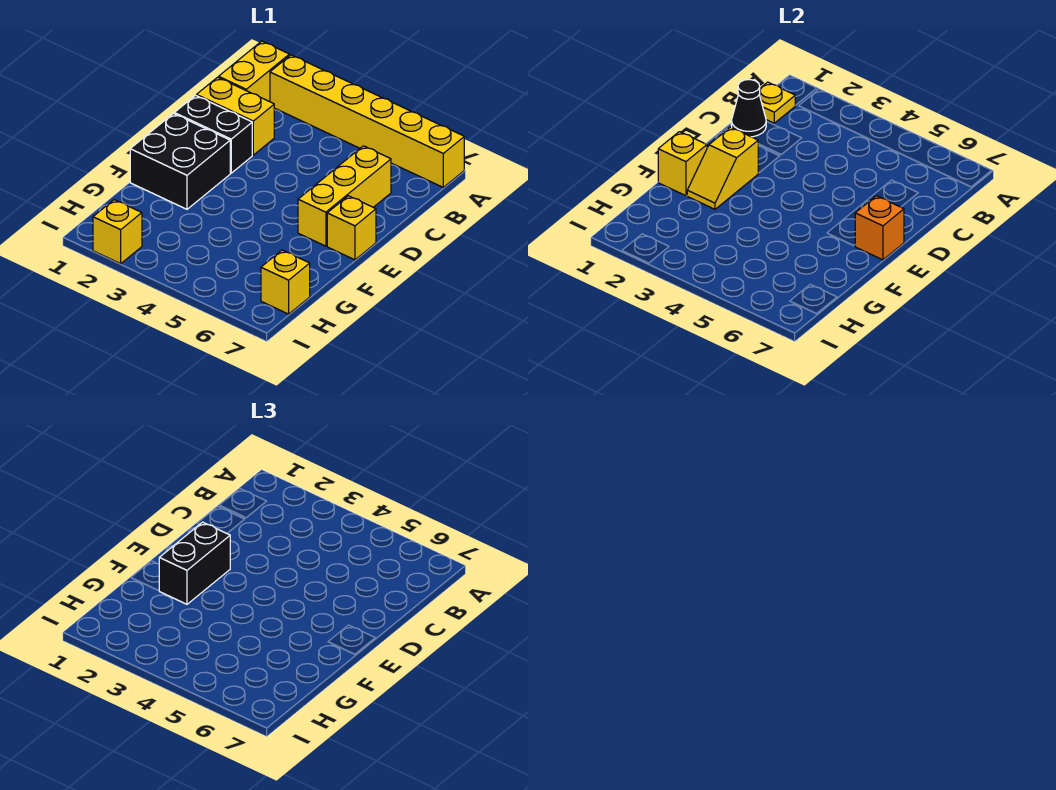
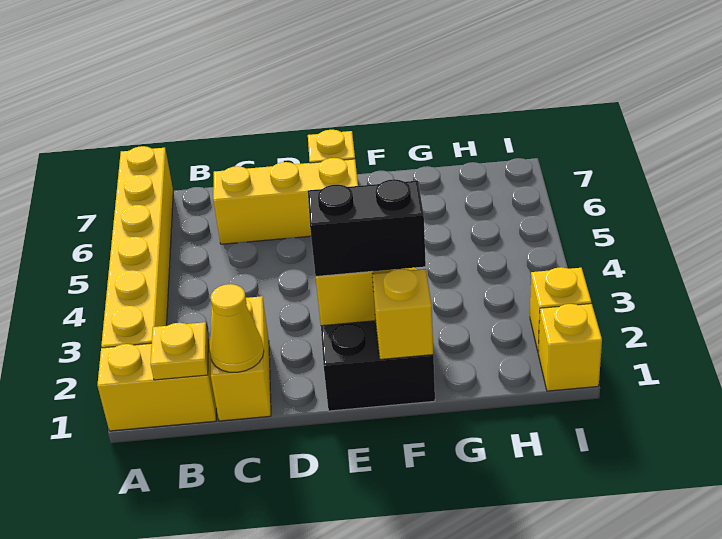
black 1x1 cone [731,80,766,137] -> yellow 1x1 cone [209,284,264,372]
black 1x2 brick [174,95,252,173] -> none
orange 1x1 brick [855,196,904,260] -> none
yellow 1x1 brick [261,250,310,314] -> yellow 1x1 brick moved to [538,304,602,391]

